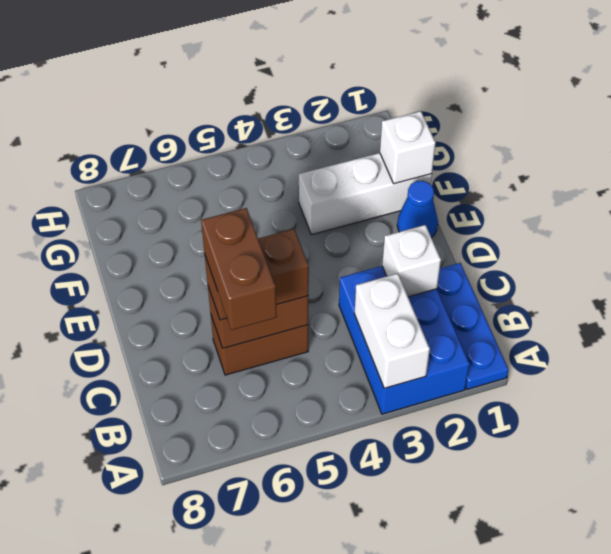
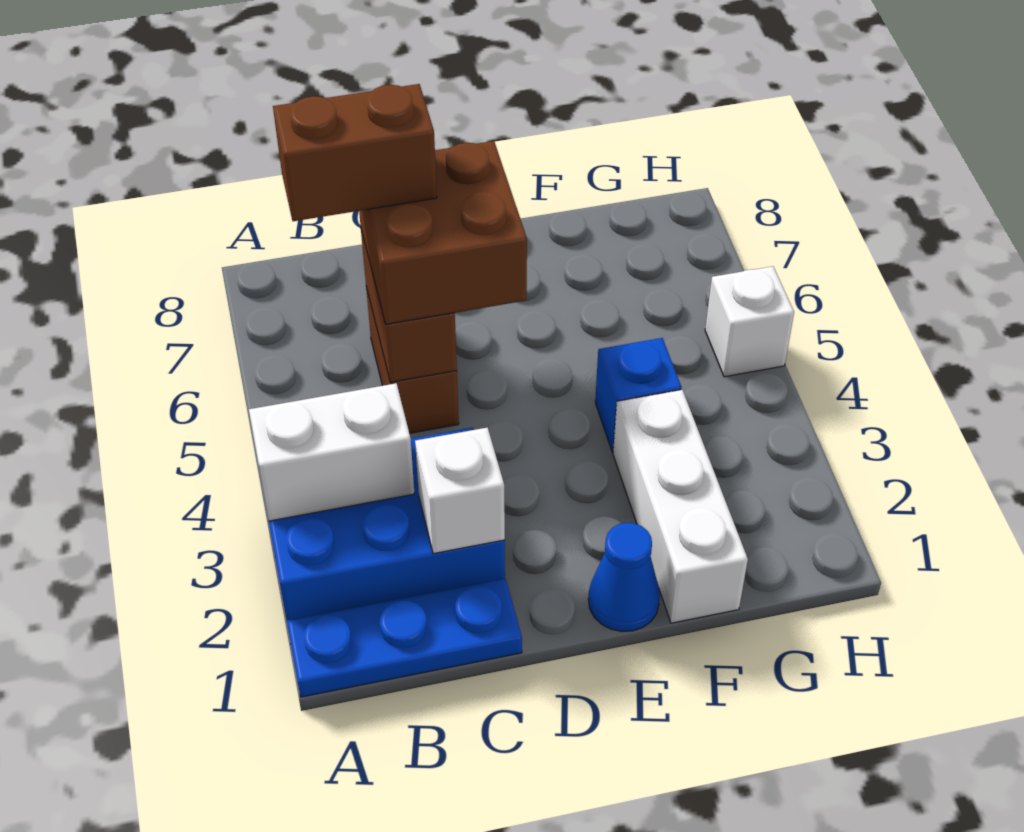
brown 1x2 brick [205,229,309,320] -> brown 2x2 brick [359,141,527,324]
white 1x1 brick [380,111,435,184] -> white 1x1 brick moved to [705,266,794,377]
none -> blue 1x1 brick [595,338,682,452]

